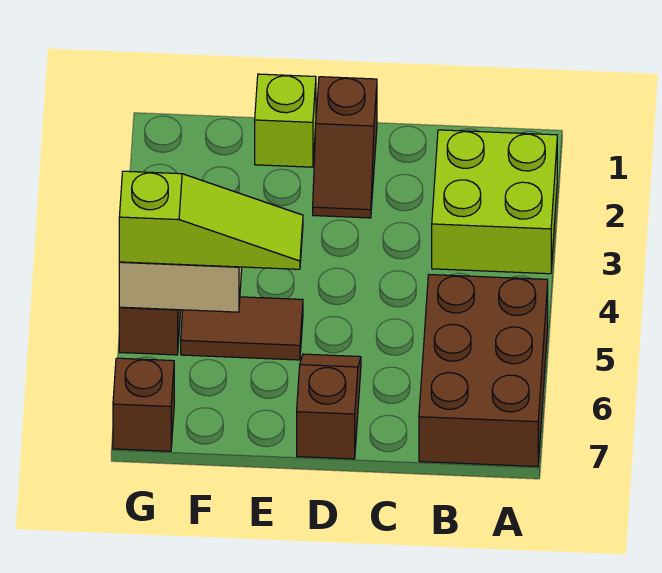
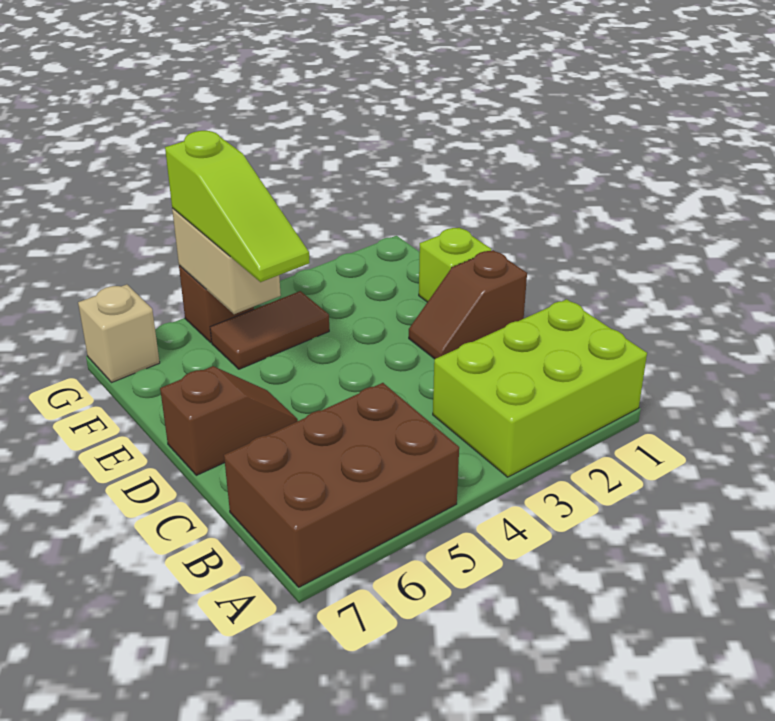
lime 2x2 brick [432,130,557,274] -> lime 2x3 brick [433,299,647,477]
brown 1x2 tile [181,297,303,360] -> brown 1x2 tile turned to [210,291,329,369]
brown 1x1 brick [113,358,174,451] -> tan 1x1 brick [78,284,160,383]

